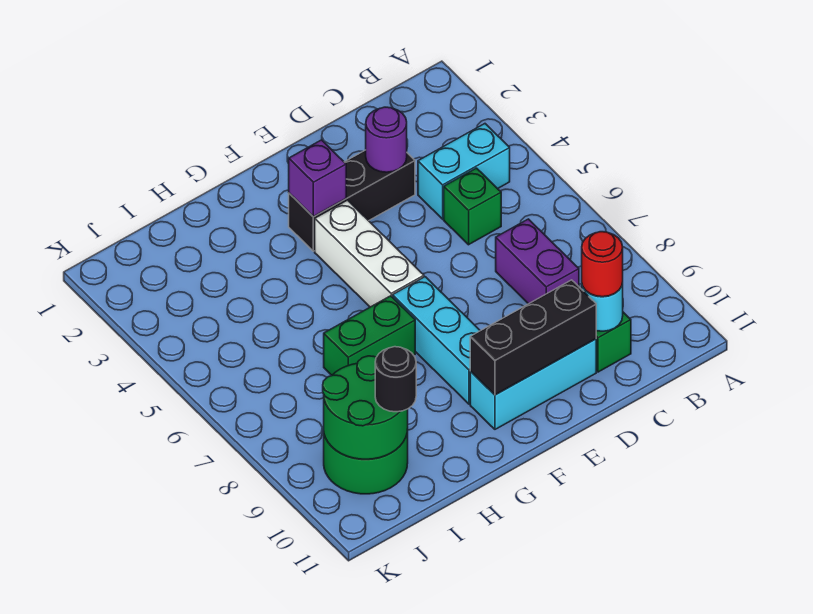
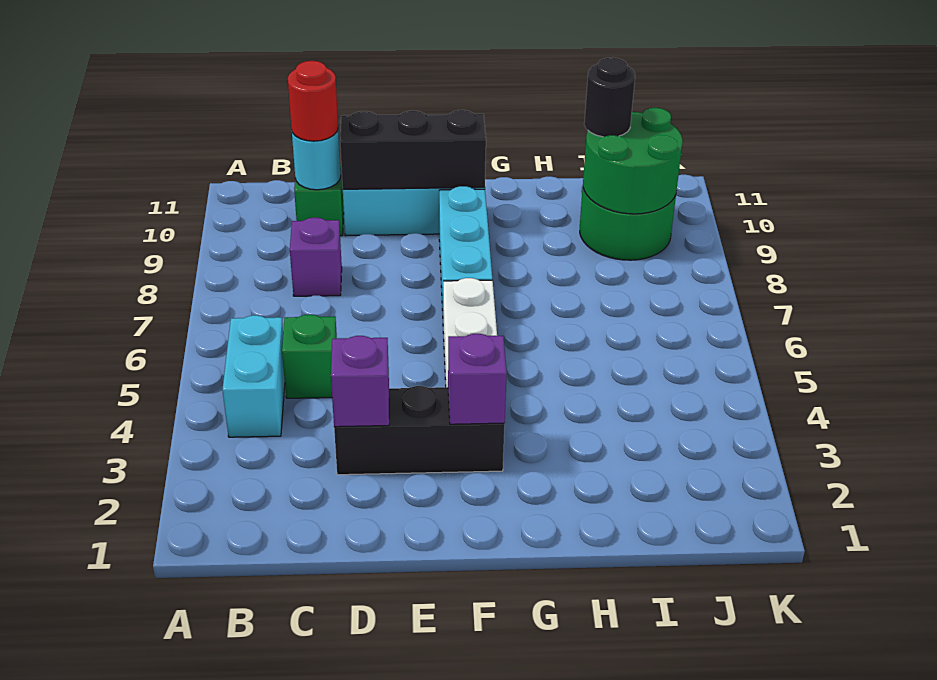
cyan 1x2 brick [418,124,510,219] -> cyan 1x2 brick turned to [222,315,285,437]
purple 1x2 brick [496,219,579,304] -> purple 1x1 brick [290,218,342,296]
purple 1x1 round brick [366,107,407,172] -> purple 1x1 brick [331,336,389,427]
green 1x2 brick [324,296,415,375] -> none

